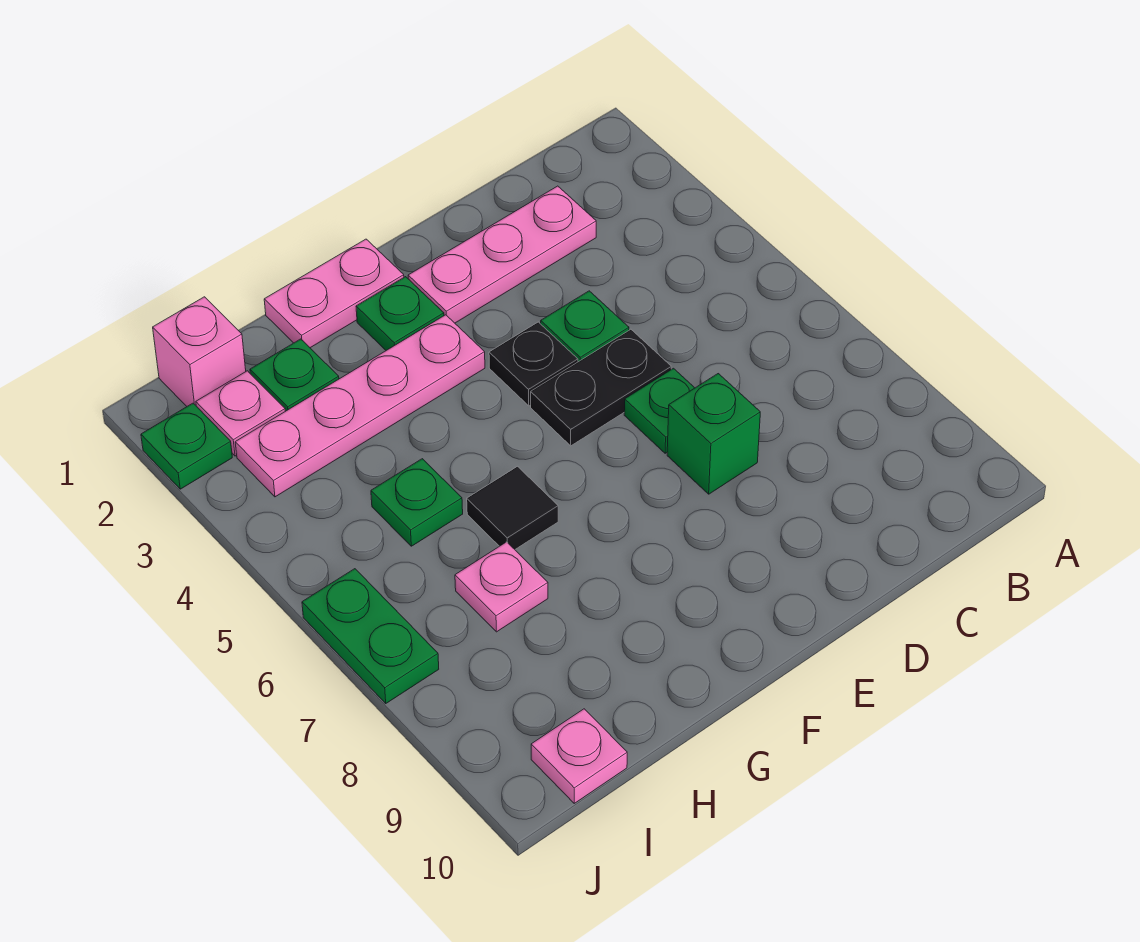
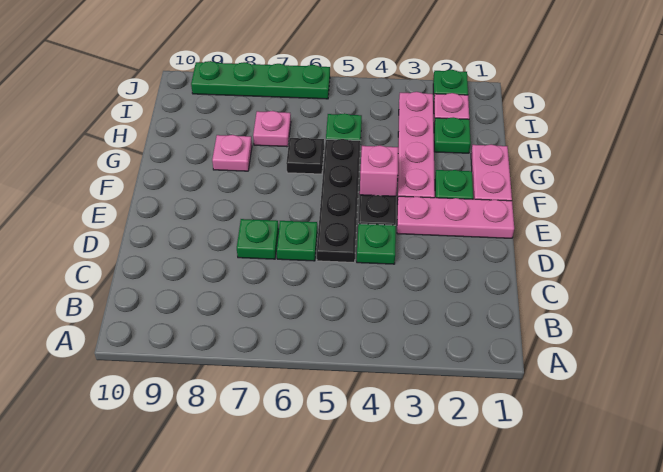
pink 1x3 plate [408,186,596,323] -> pink 1x3 plate turned to [397,196,514,238]
black 1x2 plate [531,329,671,446] -> black 1x4 plate [317,139,360,263]
green 1x1 brick [667,374,760,494] -> green 1x1 plate [237,219,279,259]
black 1x1 tile [467,466,558,549] -> black 1x1 plate [286,137,324,174]
pink 1x1 brick [153,297,246,406] -> pink 1x1 brick moved to [360,145,398,196]
pink 1x1 plate [531,709,627,803] -> pink 1x1 plate moved to [212,135,252,171]
green 1x2 plate [302,569,439,703] -> green 1x4 plate [191,61,330,99]

